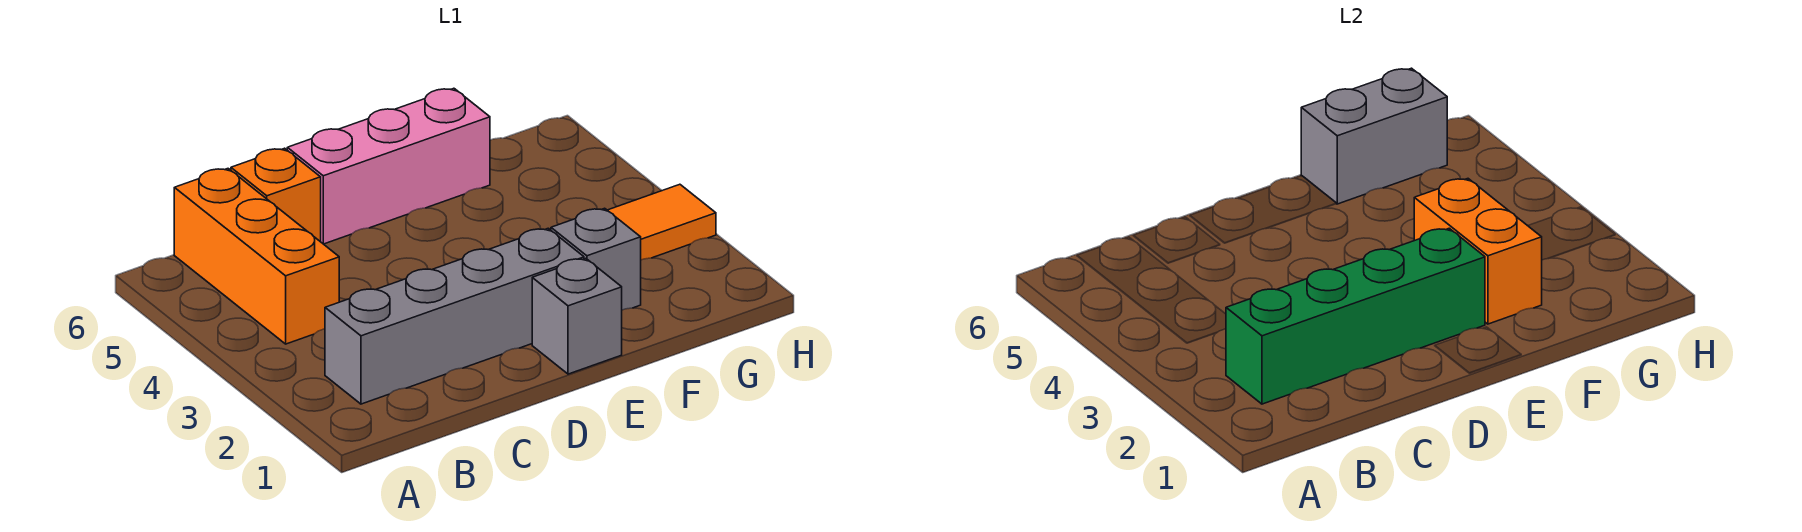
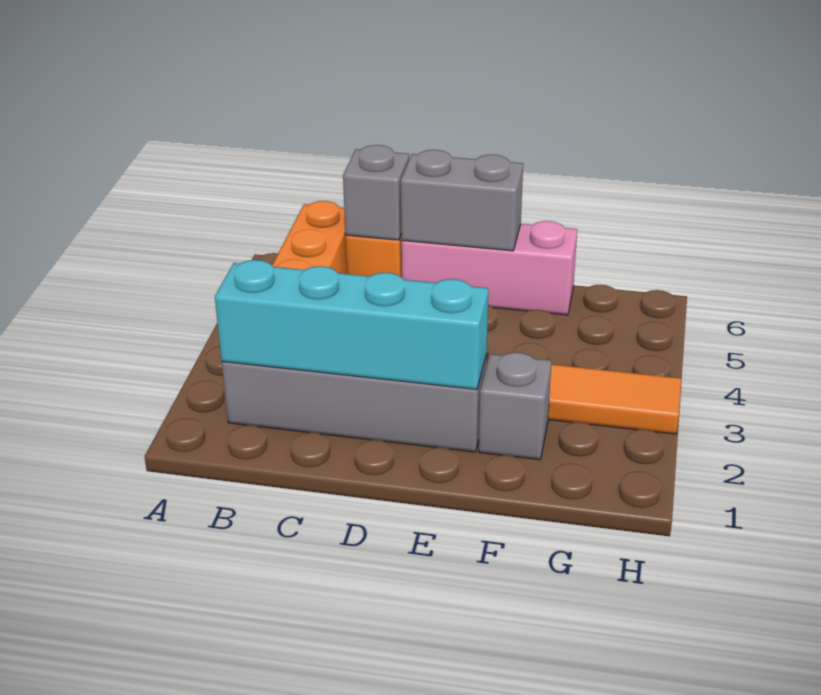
green 1x4 brick [1226,228,1485,404] -> cyan 1x4 brick [215,260,488,390]
grey 1x1 brick [532,258,622,374] -> grey 1x1 brick moved to [343,145,409,240]
orange 1x2 brick [1414,179,1542,324] -> none
grey 1x2 brick [1301,68,1447,204] -> grey 1x2 brick moved to [401,150,523,251]

